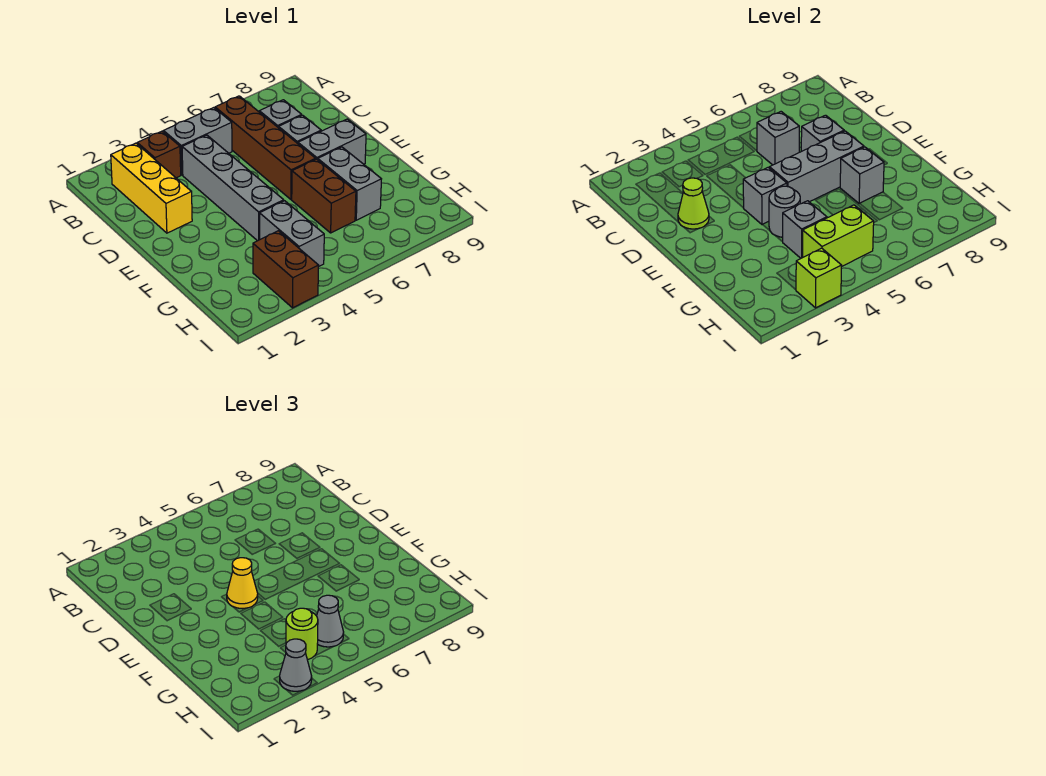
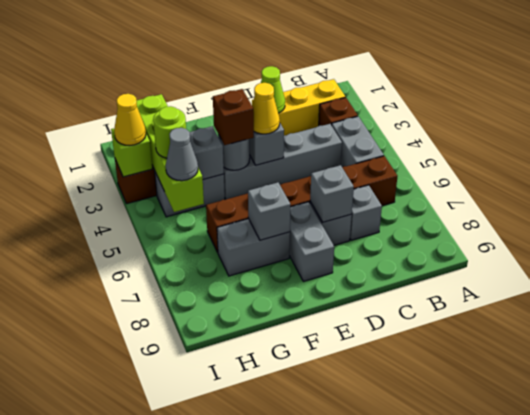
grey 1x1 brick [757,112,799,165] -> none
grey 1x3 brick [769,131,864,204] -> none
none -> brown 1x1 brick [213,89,254,145]
lime 1x2 brick [802,205,874,267] -> lime 1x4 brick [136,94,204,212]
grey 1x1 cone [280,639,312,691] -> yellow 1x1 cone [114,94,146,145]

